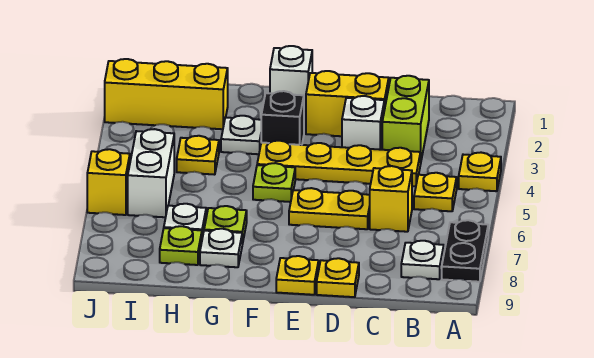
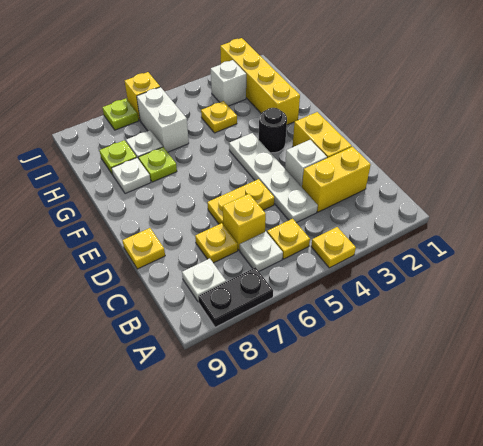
lime 1x2 brick [382,76,429,160] -> yellow 1x2 brick [302,147,371,212]
yellow 1x4 plate [257,141,421,186] -> white 1x4 plate [229,133,318,223]
yellow 1x2 plate [289,188,370,229] -> yellow 1x2 plate turned to [207,179,274,224]
yellow 1x1 plate [276,256,319,295] -> yellow 1x1 plate moved to [195,223,238,263]
white 1x1 brick [270,46,312,111] -> white 1x1 brick moved to [211,60,246,106]
black 1x1 brick [261,91,304,145] -> black 1x1 round brick [259,108,287,153]
lime 1x1 plate [253,163,295,202] -> lime 1x1 plate moved to [102,99,139,130]
white 1x1 plate [221,116,261,154] -> white 1x1 plate moved to [240,232,283,271]
yellow 1x3 brick [105,59,228,129] -> yellow 1x4 brick [220,38,300,125]
white 1x2 brick [128,129,174,217] -> white 1x2 brick turned to [137,87,189,152]

